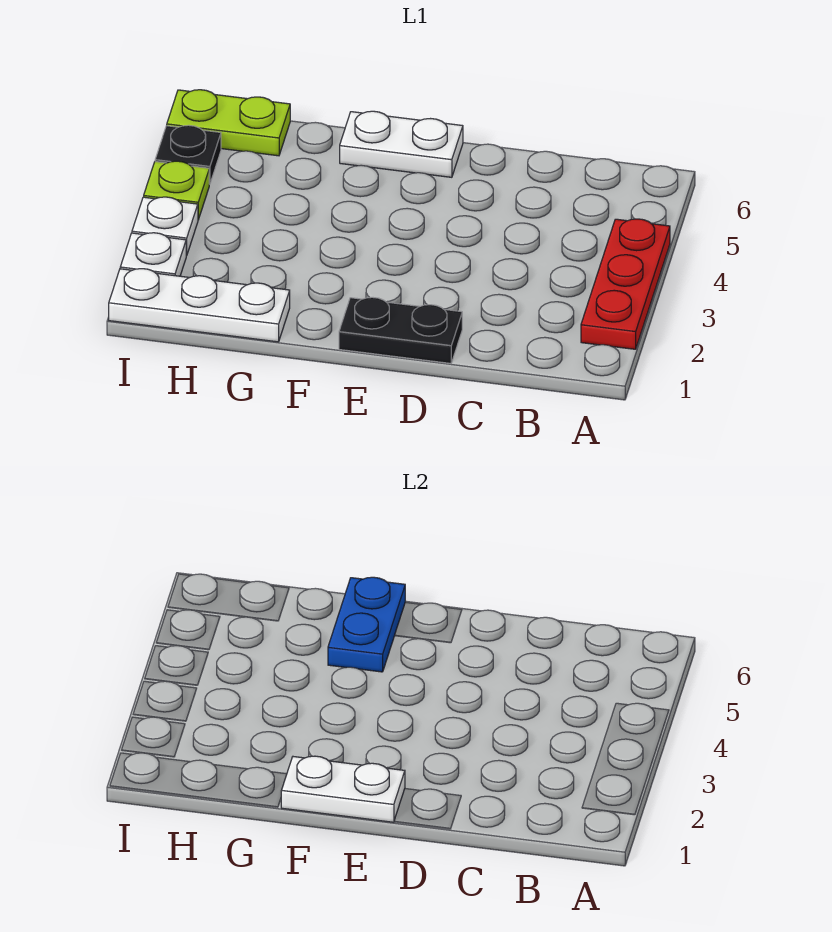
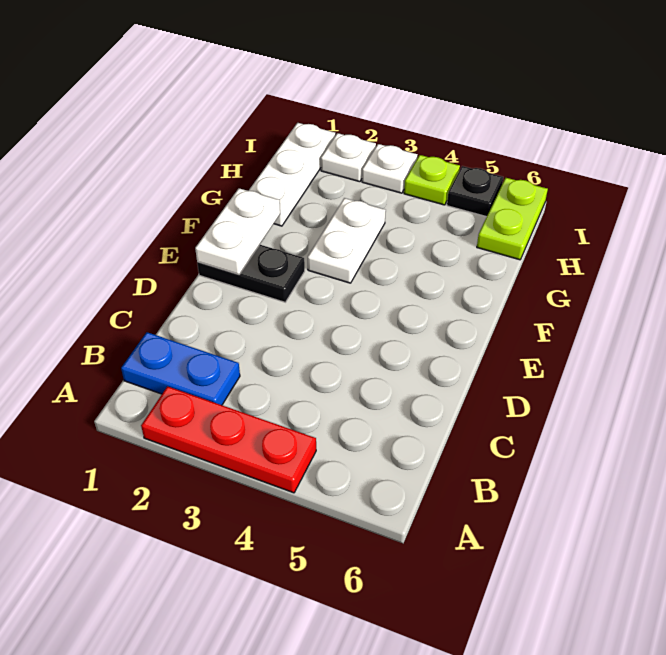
black 1x2 plate [339,297,462,363] -> black 1x2 plate turned to [197,245,305,302]
white 1x2 plate [340,111,463,177] -> white 1x2 plate moved to [308,198,386,283]
blue 1x2 plate [328,577,405,672] -> blue 1x2 plate moved to [121,332,240,405]

